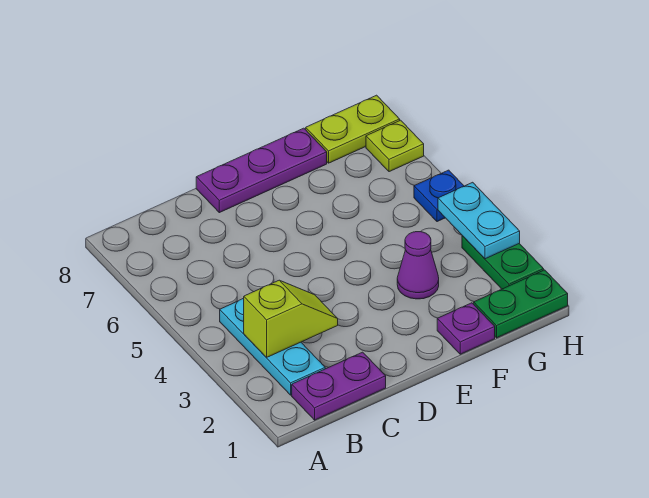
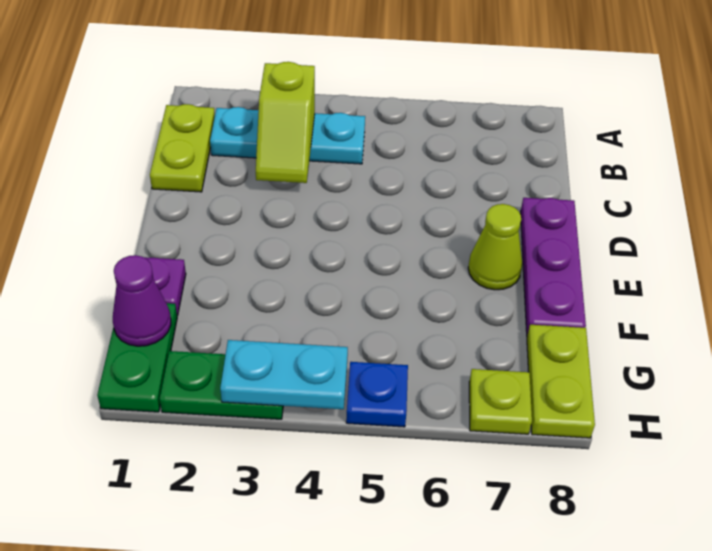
purple 1x2 plate [292,352,386,420] -> lime 1x2 plate [150,104,215,192]
none -> lime 1x1 cone [468,204,522,290]
purple 1x1 cone [397,232,439,299] -> purple 1x1 cone moved to [113,255,171,346]

